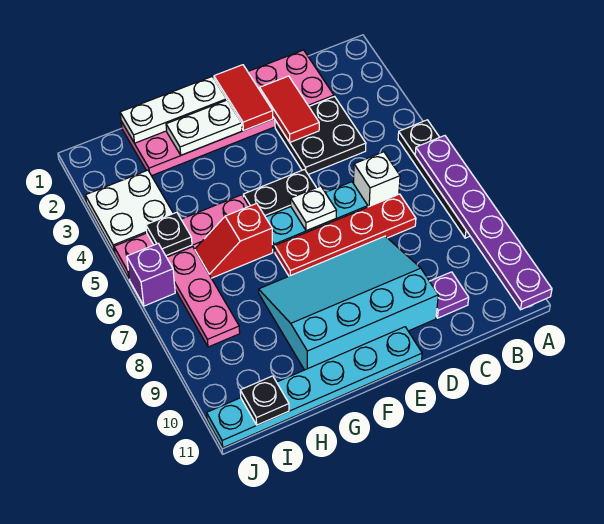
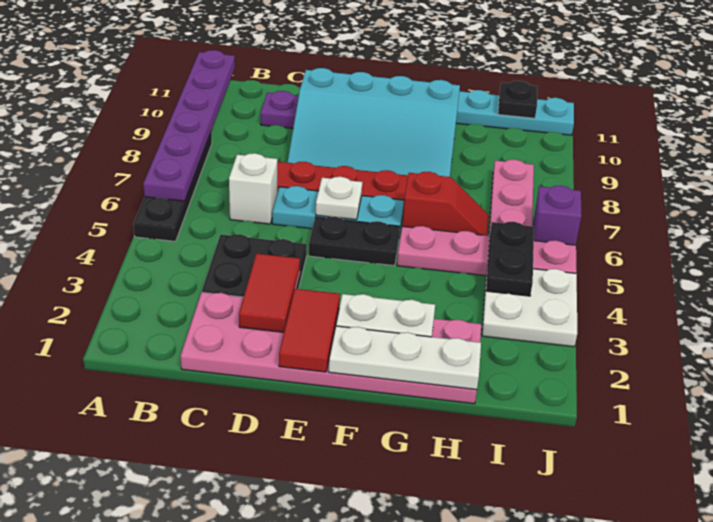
black 1x1 plate [146,212,192,256] -> black 1x2 plate [486,222,534,296]

